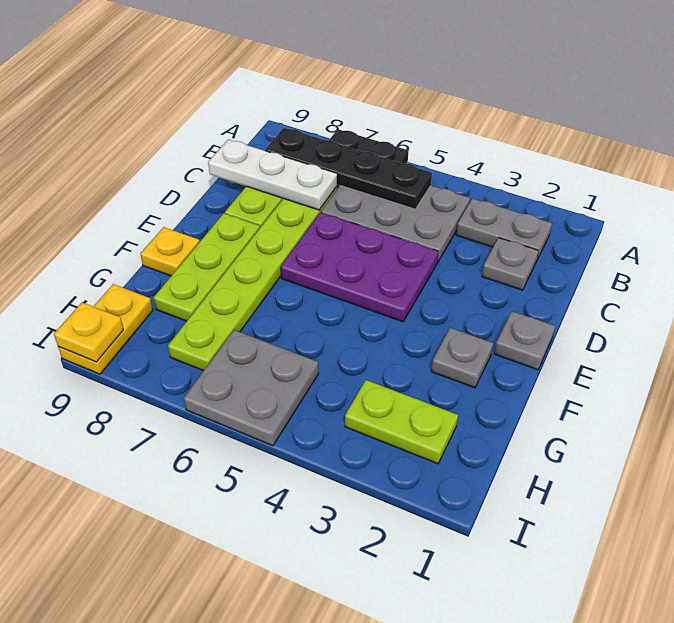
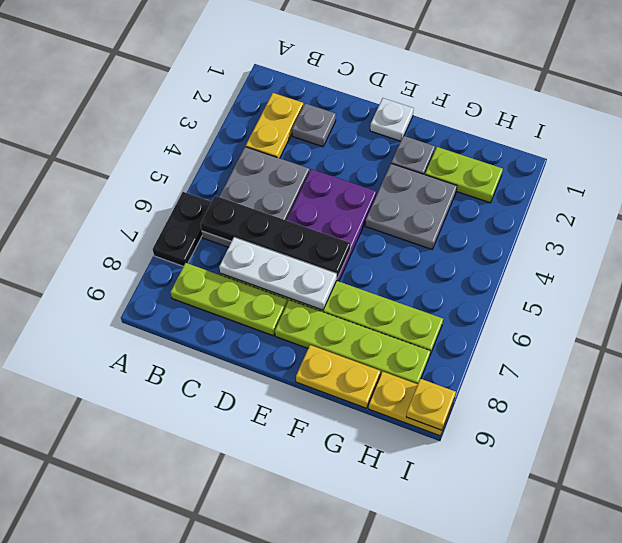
grey 1x2 plate [456,198,552,260] -> yellow 1x2 plate [246,93,303,158]
black 1x4 plate [265,128,432,209] -> black 1x4 plate turned to [201,196,350,278]
white 1x3 plate [208,139,337,210] -> white 1x3 plate turned to [219,237,337,310]
grey 1x1 plate [494,311,555,370] -> white 1x1 plate [370,98,414,141]
lime 1x3 plate [154,214,260,321] -> lime 1x4 plate [275,300,430,384]
yellow 1x1 plate [140,227,200,276] -> yellow 1x2 plate [296,345,380,408]
lime 1x2 plate [345,380,458,464] -> lime 1x2 plate turned to [425,147,503,203]
grey 2x2 plate [184,330,319,446] -> grey 2x2 plate moved to [365,164,457,249]

